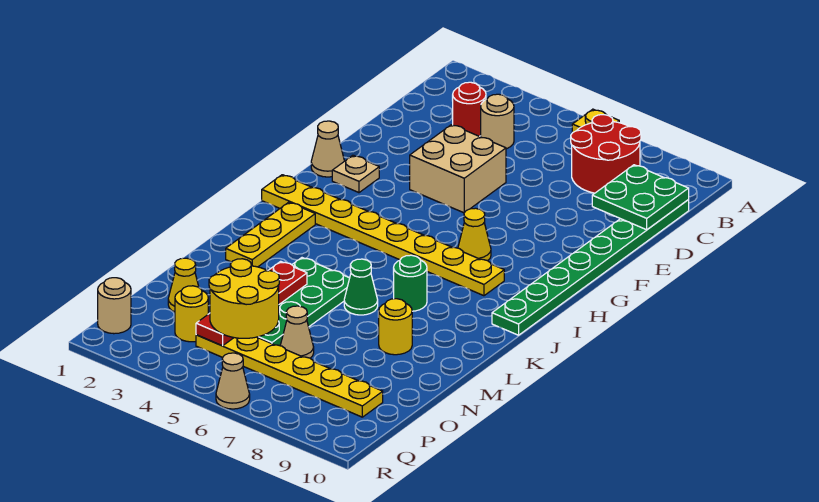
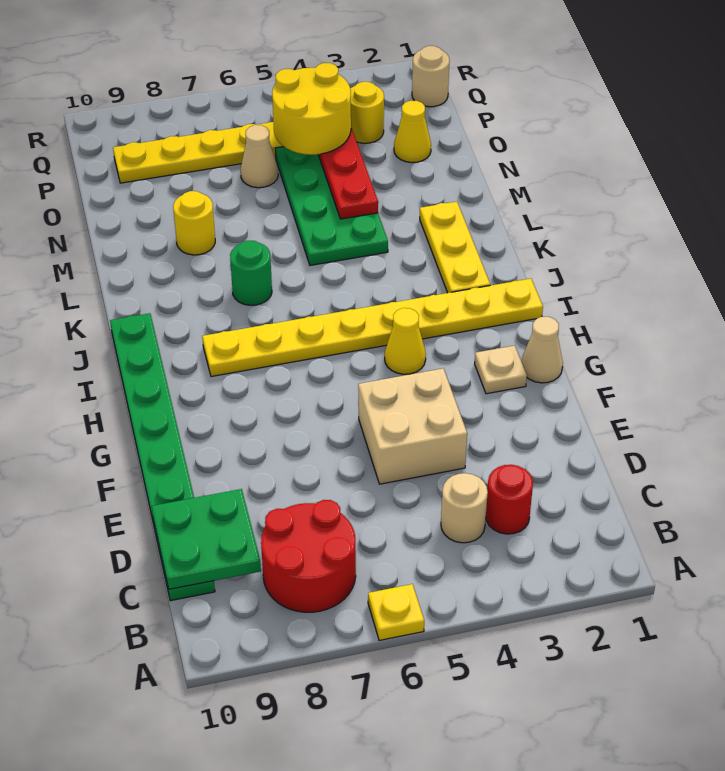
yellow 1x1 cone [458,208,491,261] -> yellow 1x1 cone moved to [385,308,426,374]
green 1x1 cone [344,259,378,315] -> none
tan 1x1 cone [216,353,250,409] -> none

